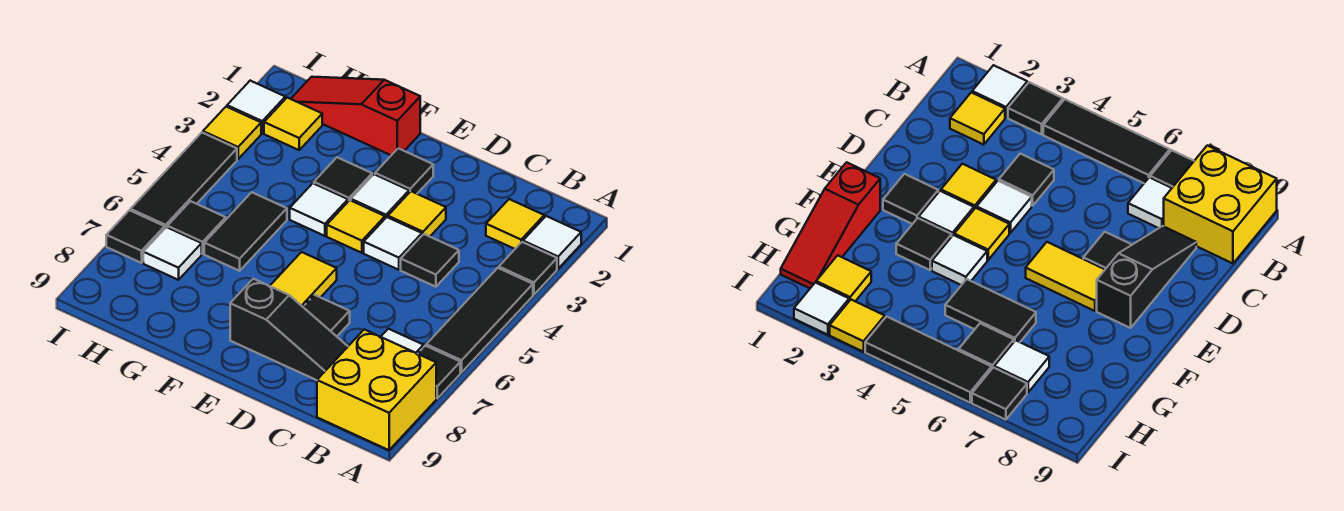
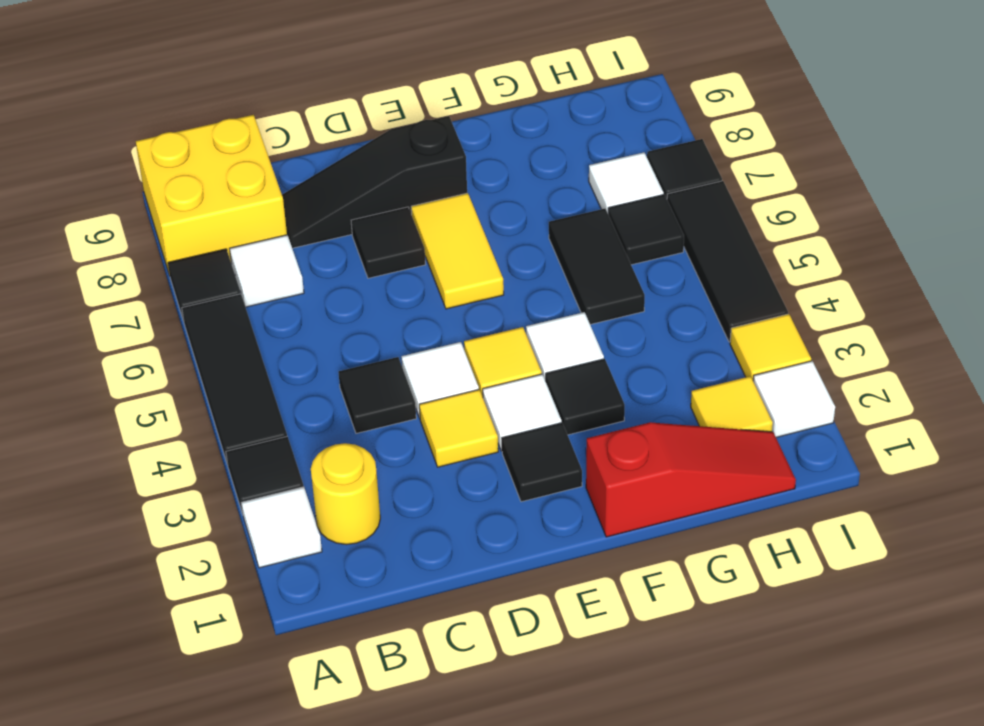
yellow 1x1 tile [486,199,544,249] -> yellow 1x1 round brick [311,443,380,545]

